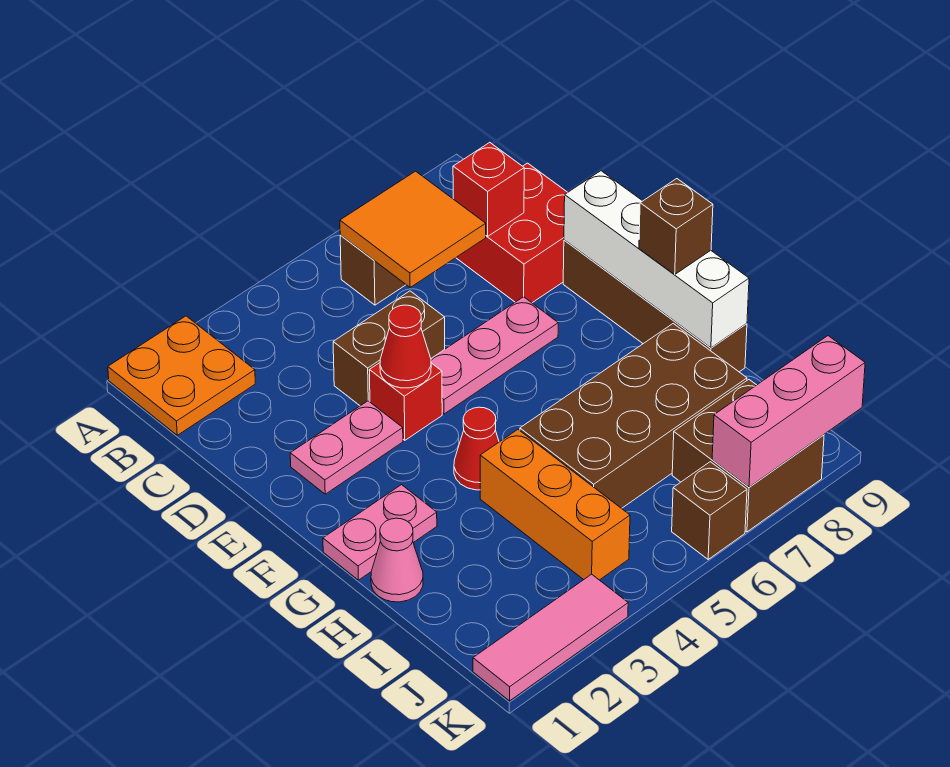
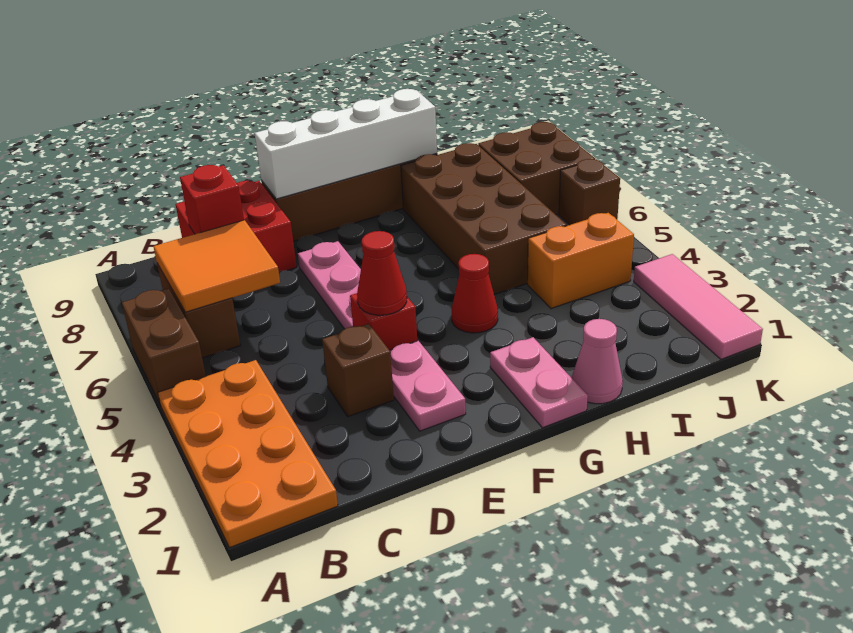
orange 2x2 plate [108,316,255,435] -> orange 2x4 plate [158,360,338,548]
brown 1x2 brick [333,291,445,406] -> brown 1x2 brick moved to [122,288,206,406]
brown 1x1 brick [639,179,713,275] -> brown 1x1 brick moved to [322,324,394,417]
orange 1x3 brick [480,430,630,580] -> orange 1x2 brick [528,213,634,309]
pink 1x3 brick [712,336,865,487] -> none

